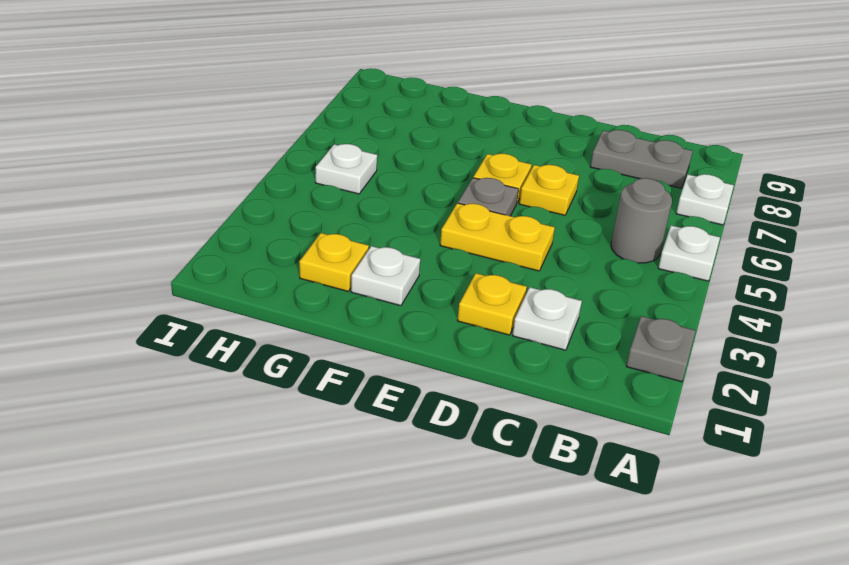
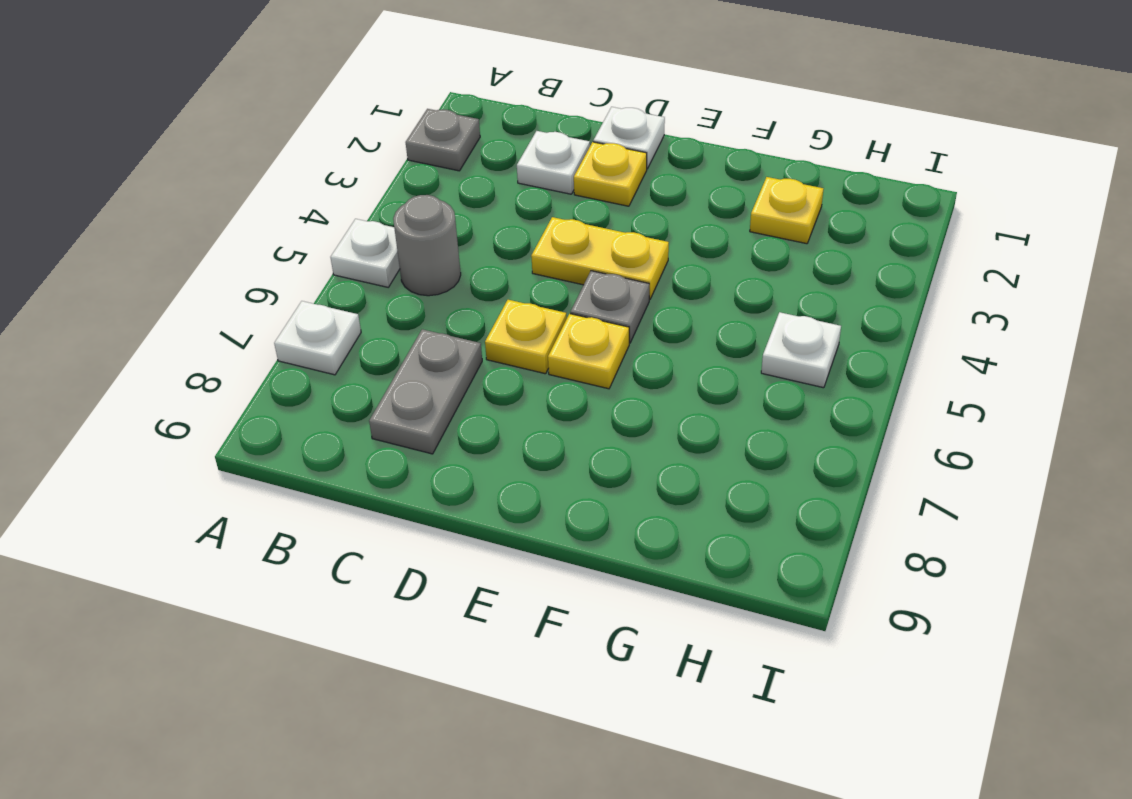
grey 1x2 plate [590,130,693,188] -> grey 1x2 plate turned to [369,329,482,454]
white 1x1 plate [351,246,420,306] -> white 1x1 plate moved to [593,107,665,169]

